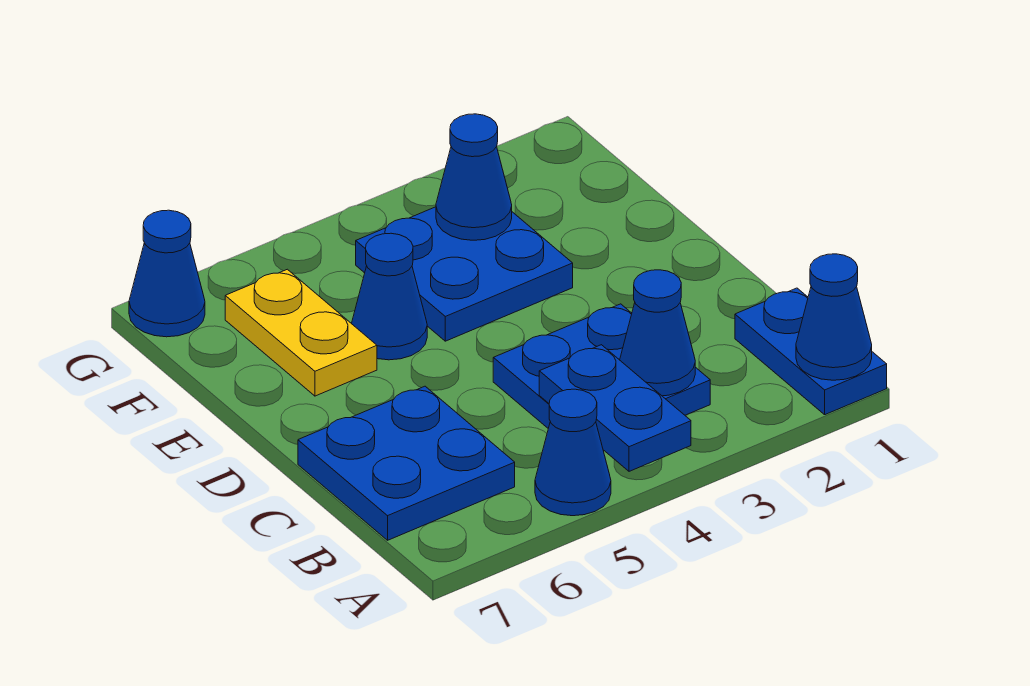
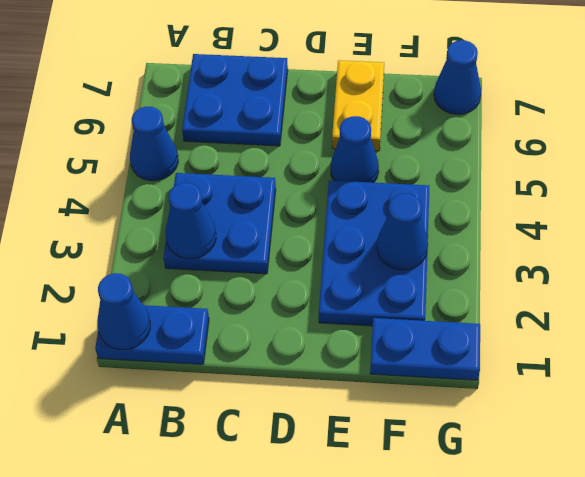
blue 1x2 plate [539,345,691,471] -> blue 1x2 plate moved to [370,318,480,380]
blue 2x2 plate [356,207,573,341] -> blue 2x3 plate [319,180,429,326]
yellow 1x2 plate [225,269,377,396] -> yellow 1x2 plate turned to [332,60,384,151]

